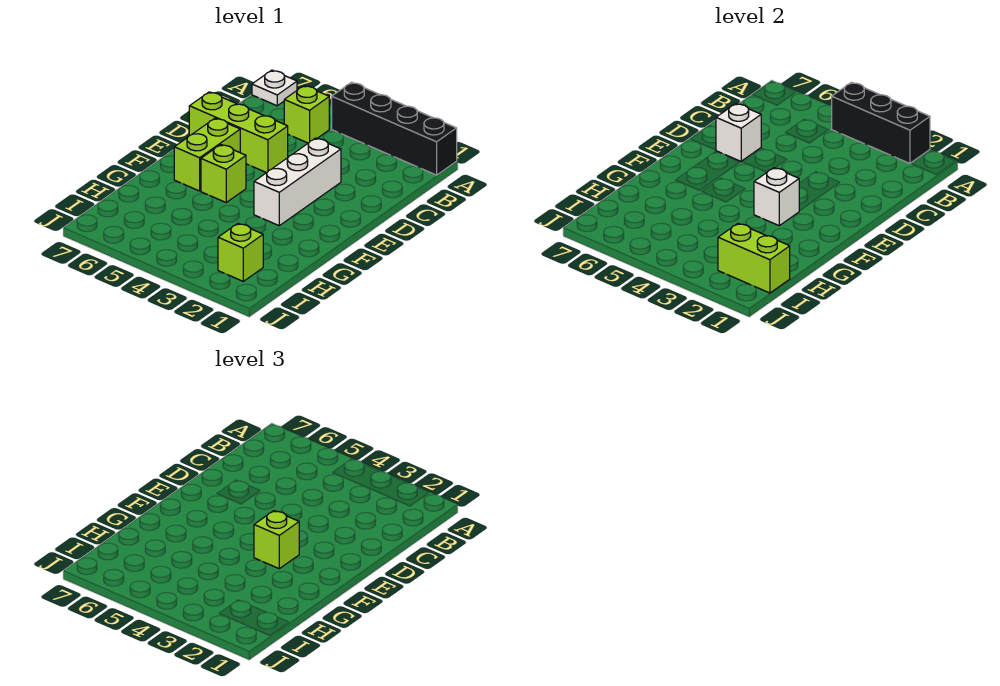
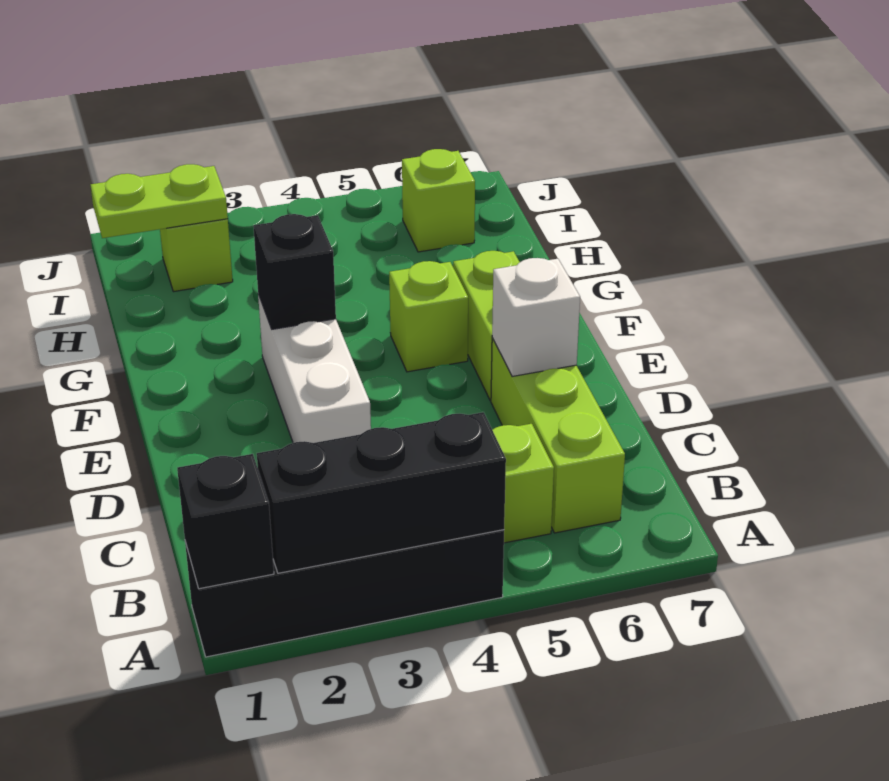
none -> black 1x1 brick [177,454,274,589]
white 1x1 plate [252,70,297,106] -> none
lime 1x3 brick [189,92,288,173] -> lime 1x3 brick turned to [491,338,625,533]
white 1x1 brick [754,168,799,226] -> black 1x1 brick [253,214,336,329]
lime 1x1 brick [254,511,299,569] -> lime 1x1 brick moved to [402,149,475,252]
lime 1x2 brick [718,223,790,293] -> lime 1x2 plate [91,164,228,238]

